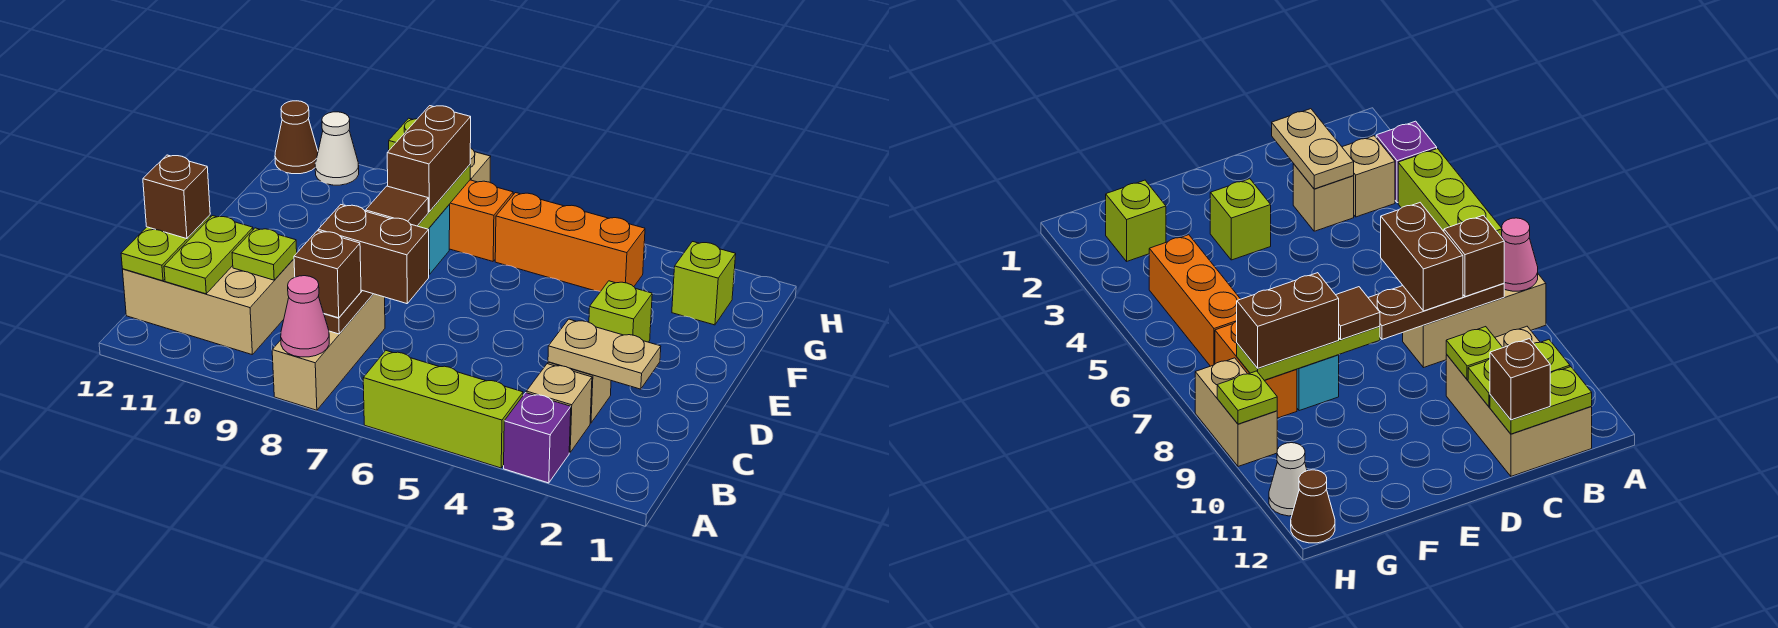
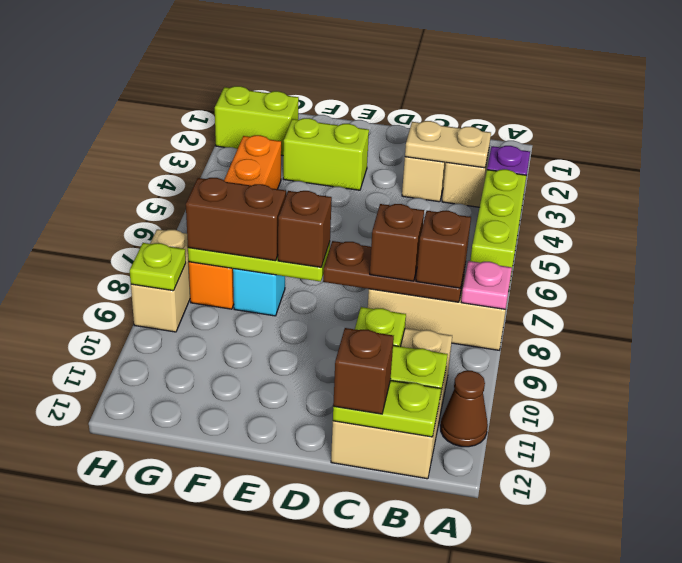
pink 1x1 cone [281,276,329,357] -> pink 1x1 plate [461,261,512,309]
tan 1x2 plate [548,319,661,389] -> tan 1x2 plate turned to [405,121,491,168]
brown 1x2 brick [318,205,429,304] -> brown 1x1 brick [370,204,424,281]
lime 1x1 brick [589,281,652,342] -> lime 1x2 brick [283,118,369,190]
brown 1x1 tile [365,186,428,226] -> brown 1x1 brick [278,191,332,267]
lime 1x1 brick [672,242,736,325] -> lime 1x2 brick [215,86,299,155]
white 1x1 cone [315,112,359,185] -> none
brown 1x1 cone [275,101,318,174] -> brown 1x1 cone moved to [441,371,488,447]

